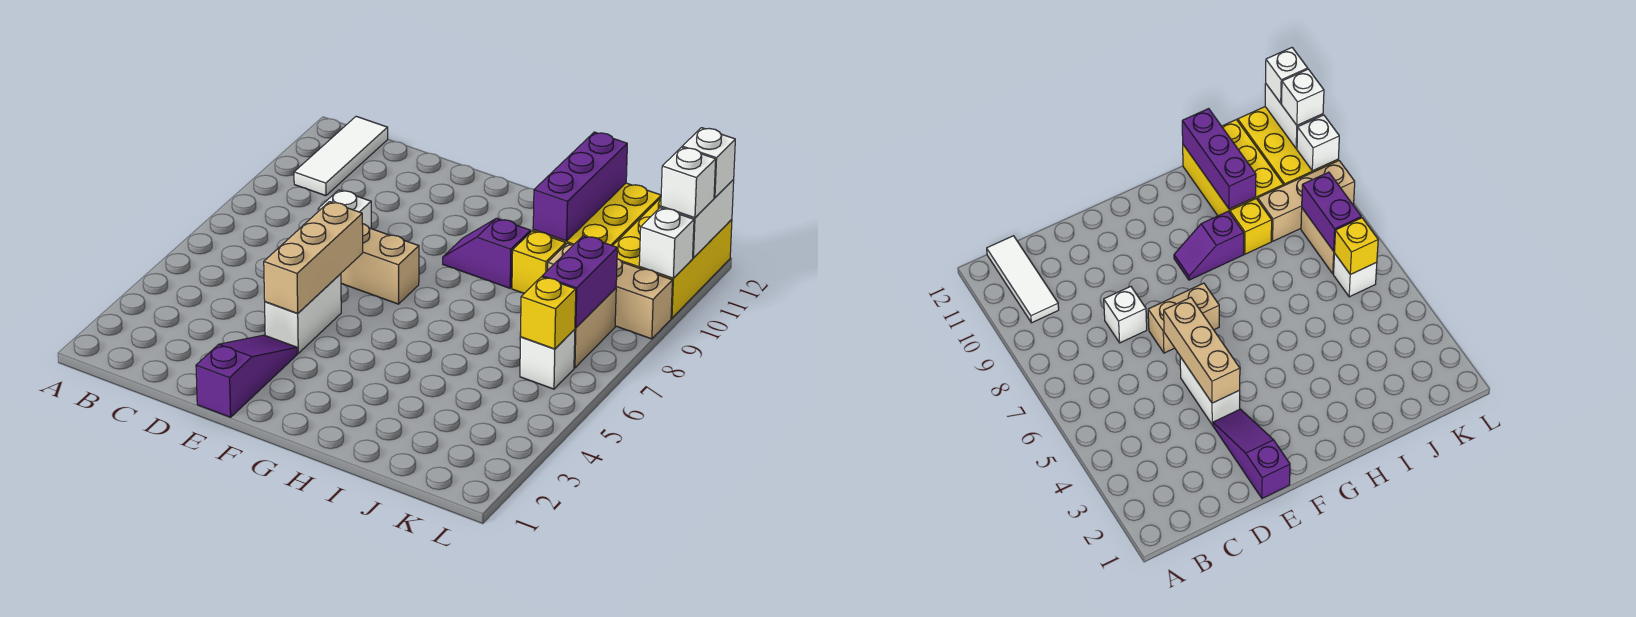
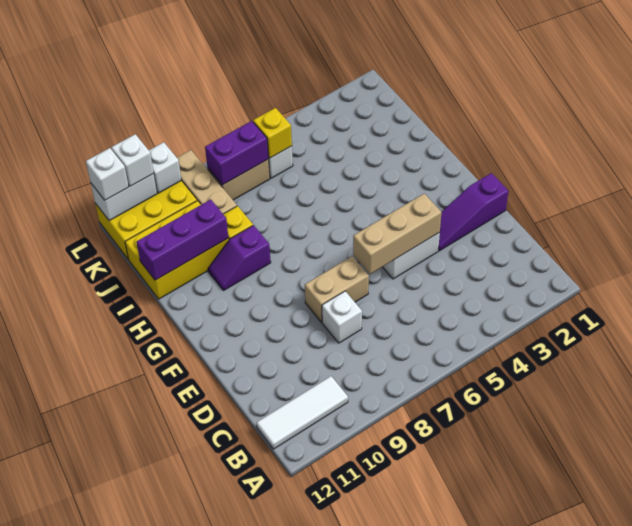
tan 1x2 brick [341,224,419,304] -> tan 1x2 brick turned to [305,256,369,322]
purple 1x2 slope [443,218,531,288] -> purple 1x2 slope turned to [208,225,271,291]

